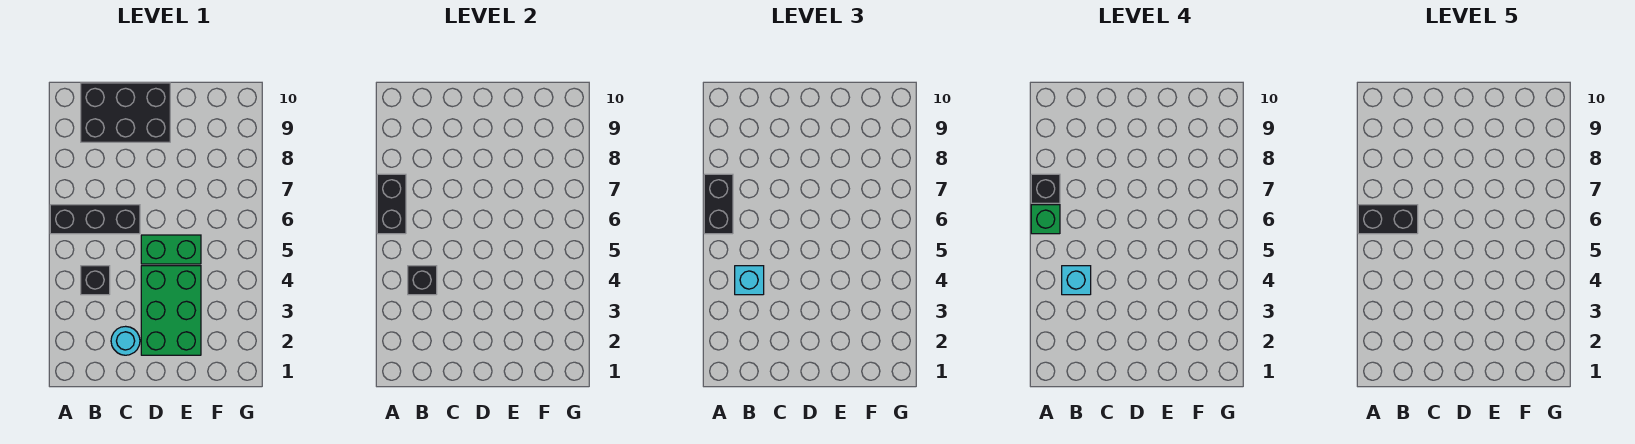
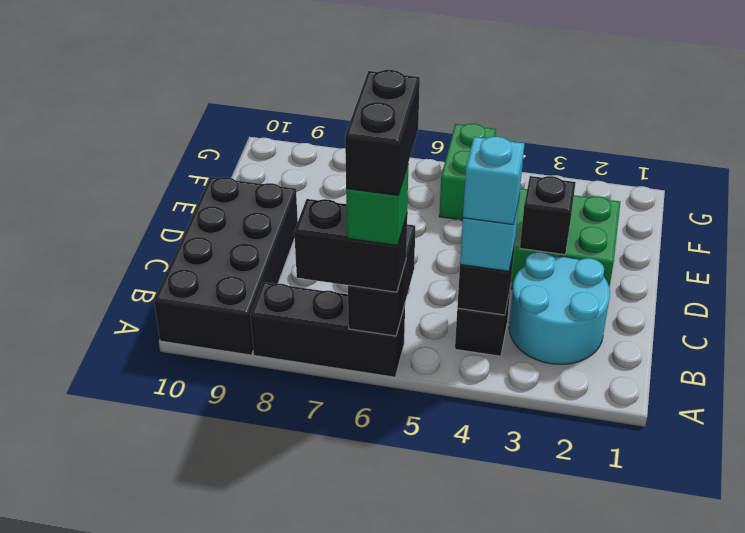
black 1x3 brick [50,205,140,234] -> black 1x3 brick turned to [250,282,405,377]
black 1x2 brick [377,174,406,234] -> black 1x2 brick turned to [348,224,415,336]
black 1x1 brick [1031,174,1060,203] -> black 1x1 brick moved to [520,176,576,255]
black 2x3 brick [81,83,170,142] -> black 2x4 brick [154,177,298,355]
cyan 1x1 round brick [111,326,140,355] -> cyan 2x2 round brick [509,252,610,364]
green 1x2 brick [141,235,201,264] -> green 1x2 brick moved to [439,123,496,220]

